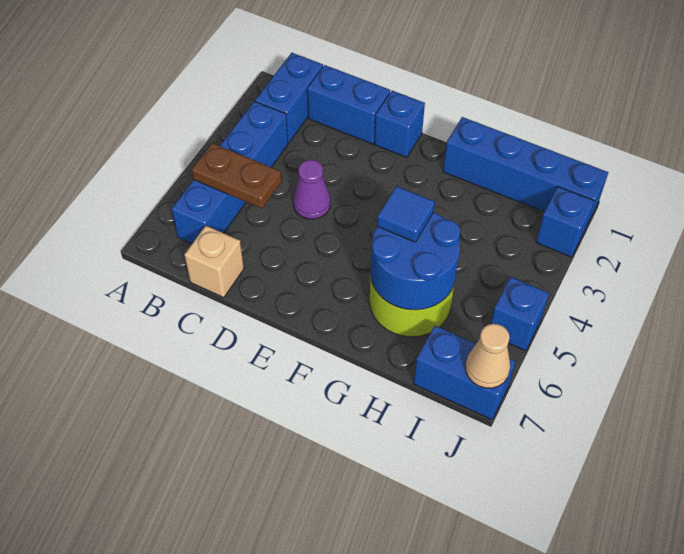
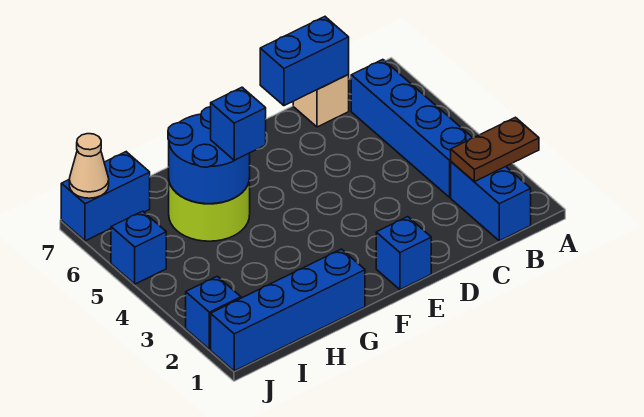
brown 1x2 plate [192,143,282,209] -> brown 1x2 plate moved to [451,117,539,182]
blue 1x2 brick [307,65,390,144] -> blue 1x2 brick moved to [260,17,349,106]
purple 1x1 cone [293,160,330,219] -> none
blue 1x1 tile [377,186,435,242] -> blue 1x1 brick [211,87,266,160]

